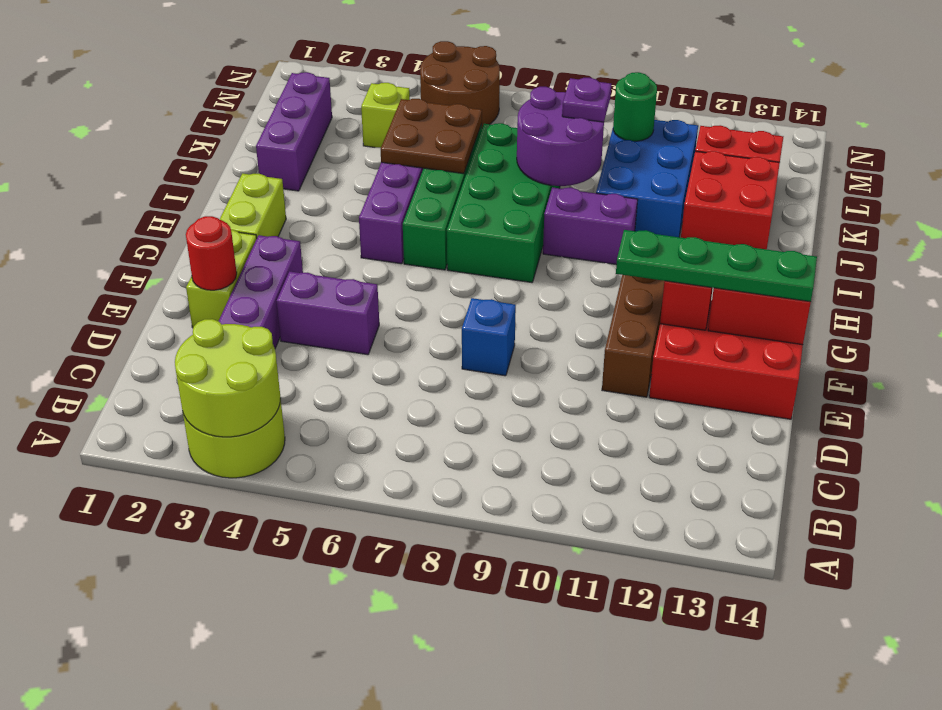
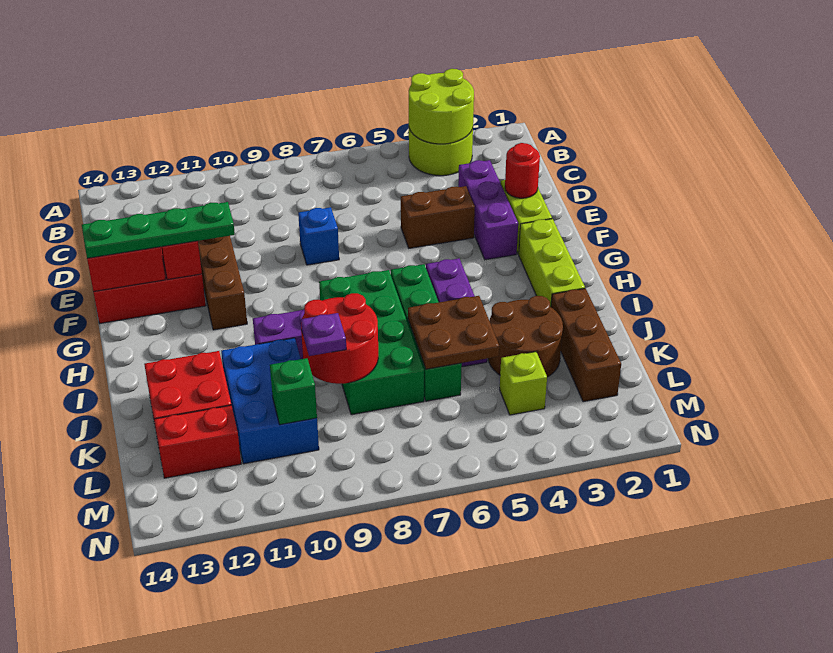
purple 1x2 brick [277,271,379,355] -> brown 1x2 brick [401,186,475,248]
lime 1x2 brick [220,173,286,237] -> lime 1x3 brick [519,219,585,307]
purple 1x3 brick [256,72,332,191] -> brown 1x3 brick [551,288,621,402]
purple 2x2 round brick [517,87,604,186] -> red 2x2 round brick [301,293,378,384]
green 1x1 round brick [613,72,657,141] -> green 1x1 brick [270,358,317,425]
brown 2x2 round brick [420,41,500,127] -> brown 2x2 round brick moved to [488,296,563,377]

